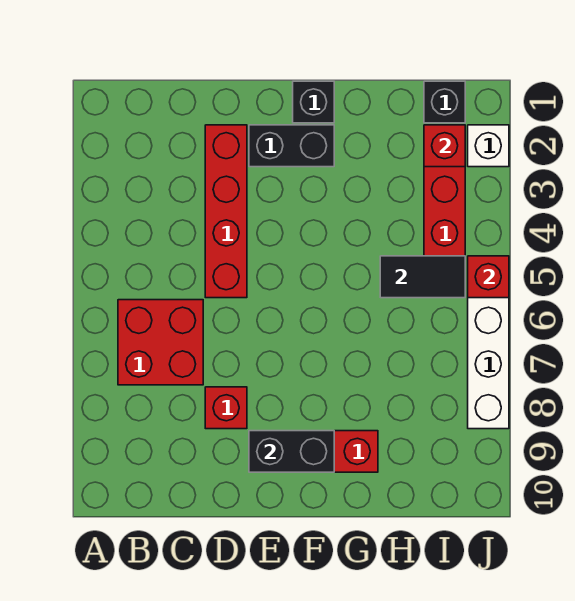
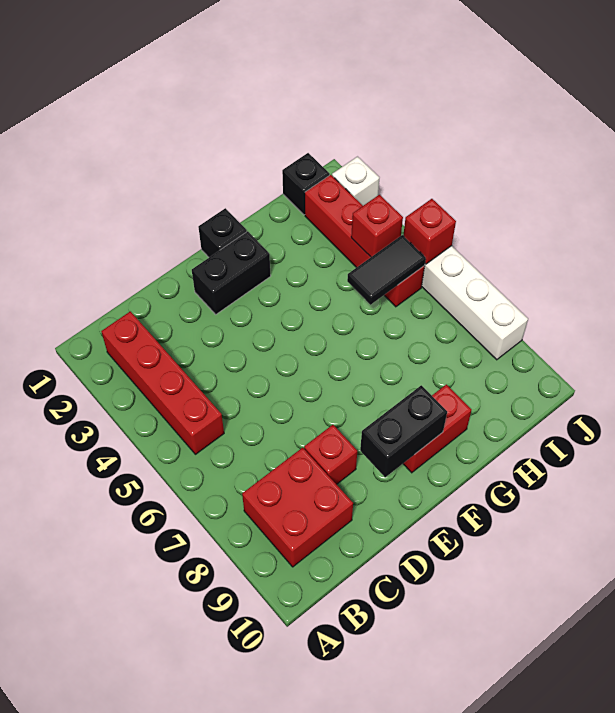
red 2x2 brick [118,300,203,385] -> red 2x2 brick moved to [242,448,353,567]
red 1x4 brick [205,125,247,298] -> red 1x4 brick moved to [101,311,224,454]
red 1x1 brick [424,125,465,167] -> red 1x1 brick moved to [351,195,403,257]

